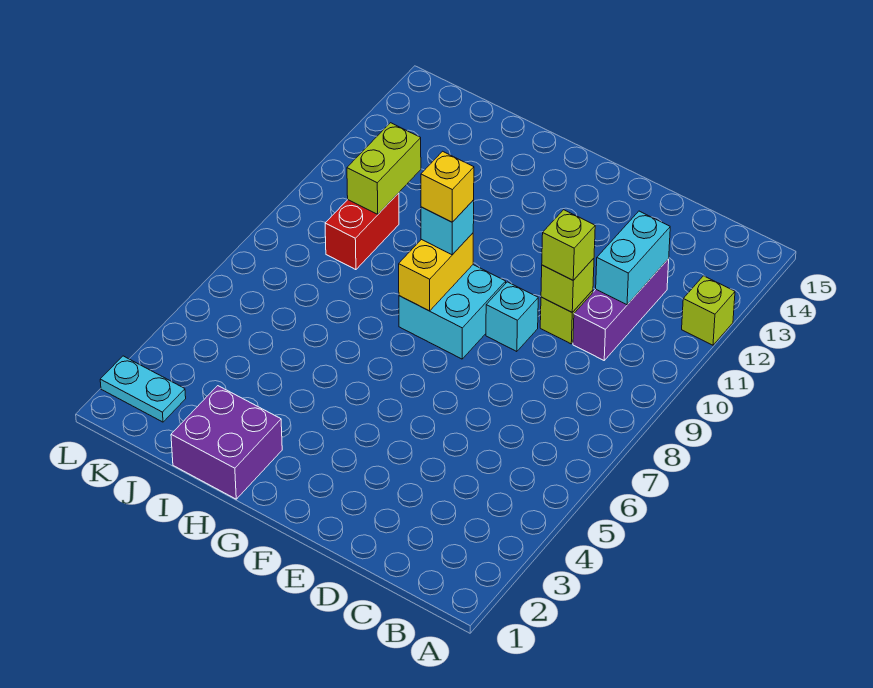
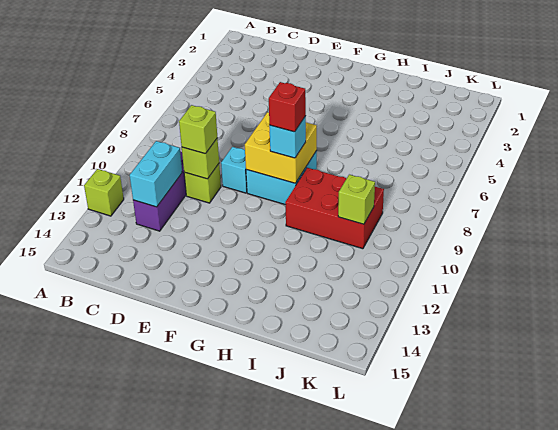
yellow 1x2 brick [399,233,473,311] -> yellow 2x2 brick [245,112,317,183]
yellow 1x1 brick [421,151,474,222] -> red 1x1 brick [269,82,306,132]
purple 2x2 brick [171,386,282,499] -> none
red 1x2 brick [325,193,399,270] -> red 2x3 brick [285,168,384,249]
lime 1x2 brick [347,123,421,214] -> lime 1x1 brick [338,175,375,224]
cyan 1x2 plate [100,356,186,422] -> none

